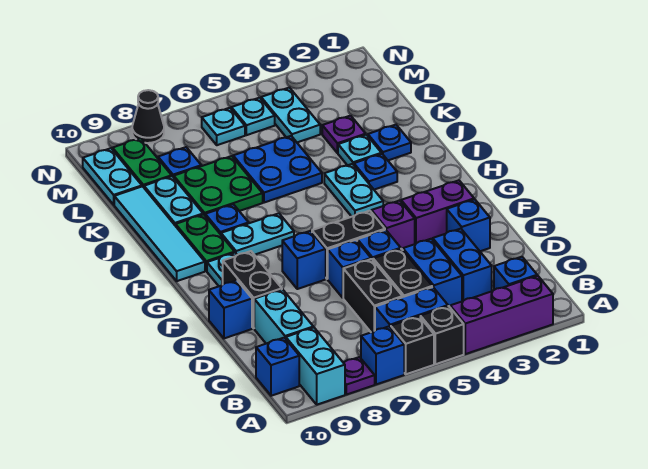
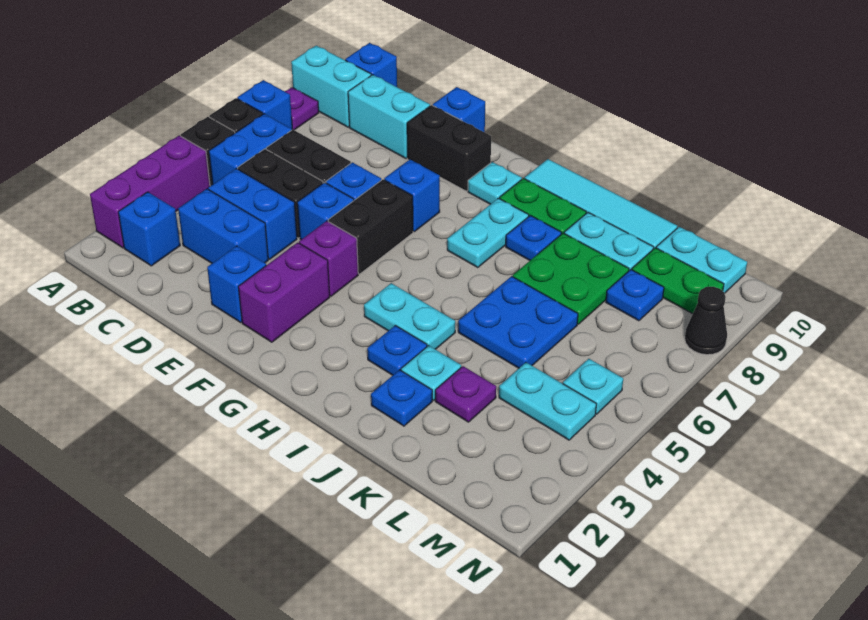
cyan 1x1 plate [202,108,245,145] -> none

